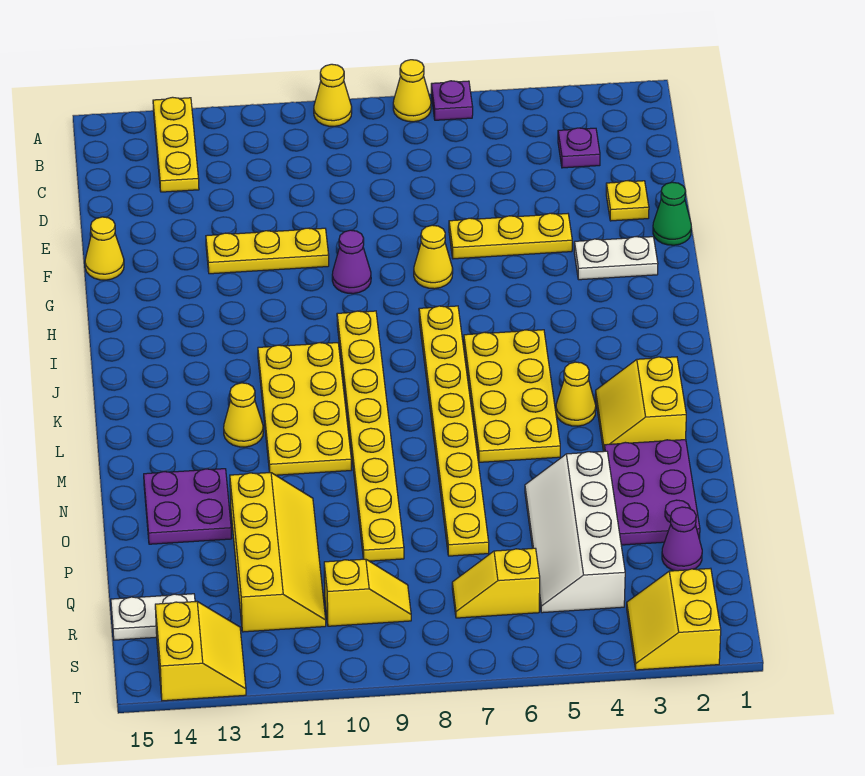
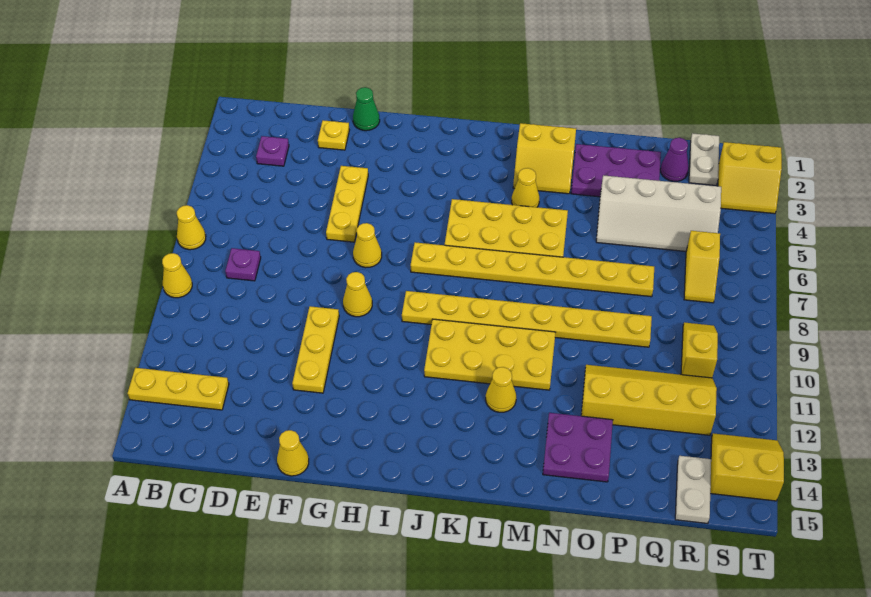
purple 1x1 plate [431,81,473,120] -> purple 1x1 plate moved to [225,248,261,281]
white 1x2 plate [574,237,658,280] -> white 1x2 plate moved to [689,133,719,185]
purple 1x1 cone [332,230,371,294] -> yellow 1x1 cone [343,272,372,317]

